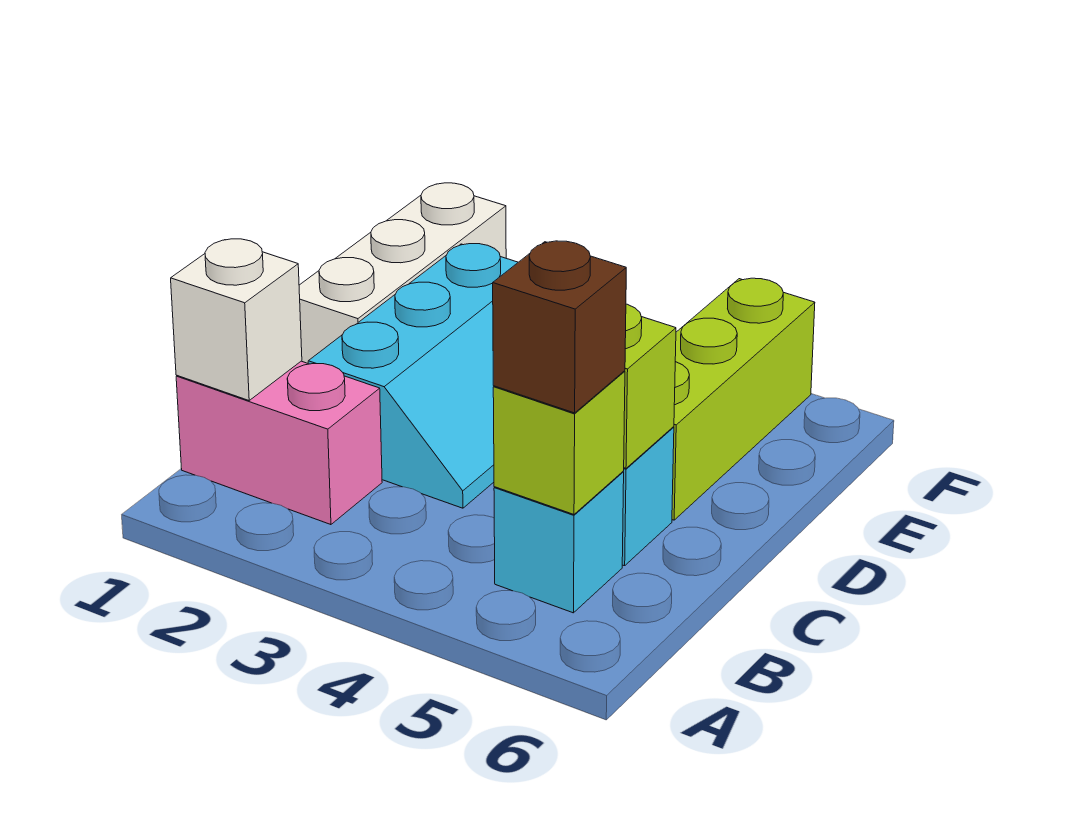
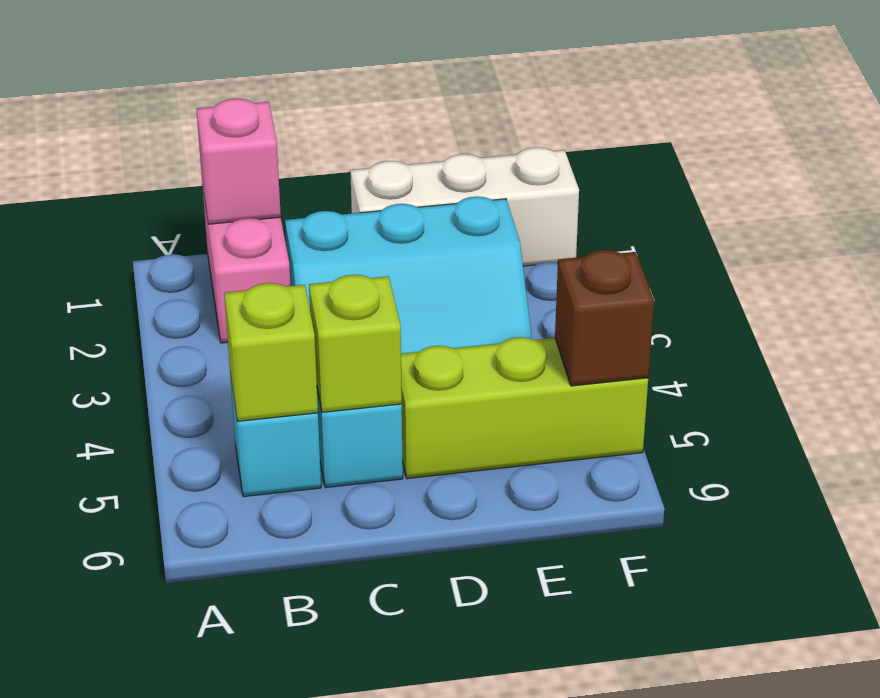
white 1x1 brick [171,239,302,400] -> pink 1x1 brick [196,98,281,224]
brown 1x1 brick [493,241,626,413] -> brown 1x1 brick moved to [555,250,654,386]

